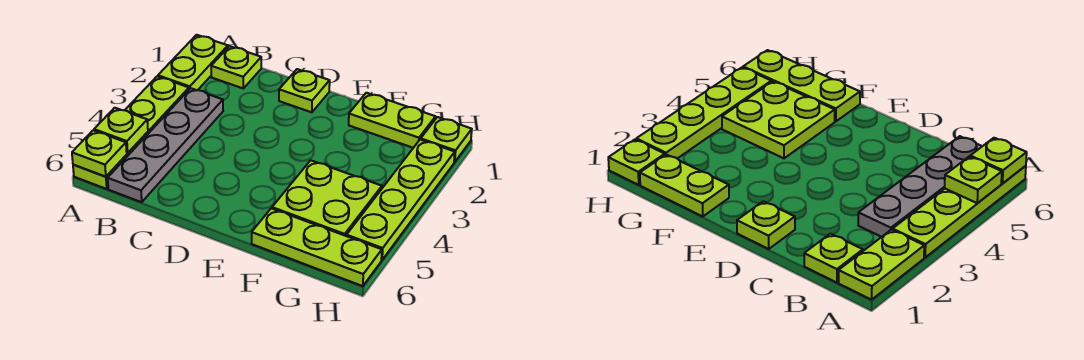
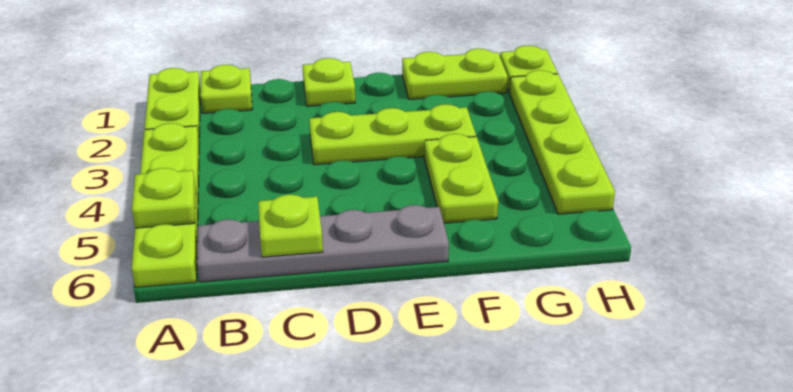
lime 1x1 plate [72,130,127,177] -> lime 1x1 plate moved to [258,195,323,257]
grey 1x4 plate [108,88,223,202] -> grey 1x4 plate turned to [197,205,449,282]
lime 2x2 plate [272,160,382,236] -> lime 1x2 plate [424,134,498,223]
lime 1x3 plate [252,208,382,286] -> lime 1x3 plate moved to [309,104,476,165]

